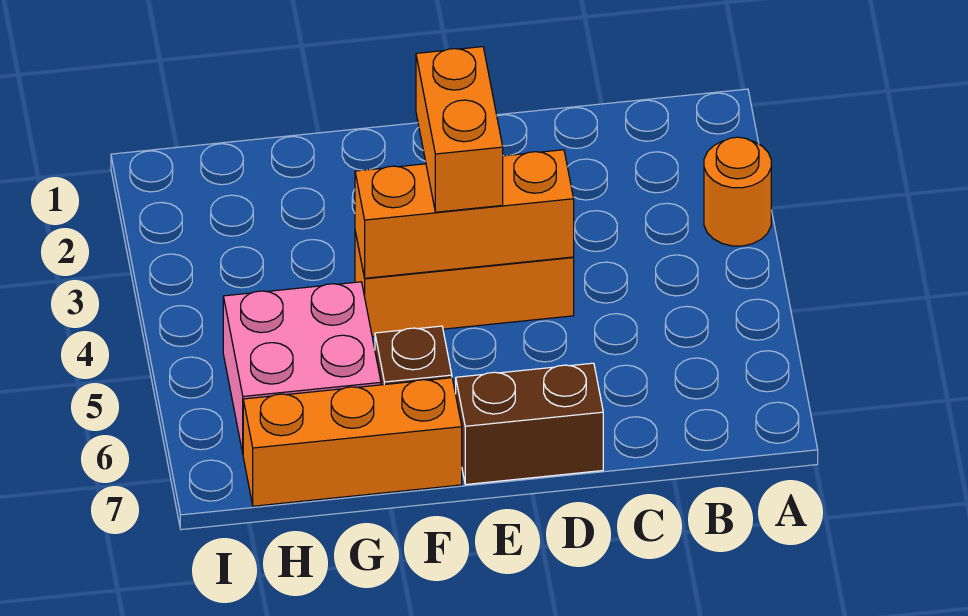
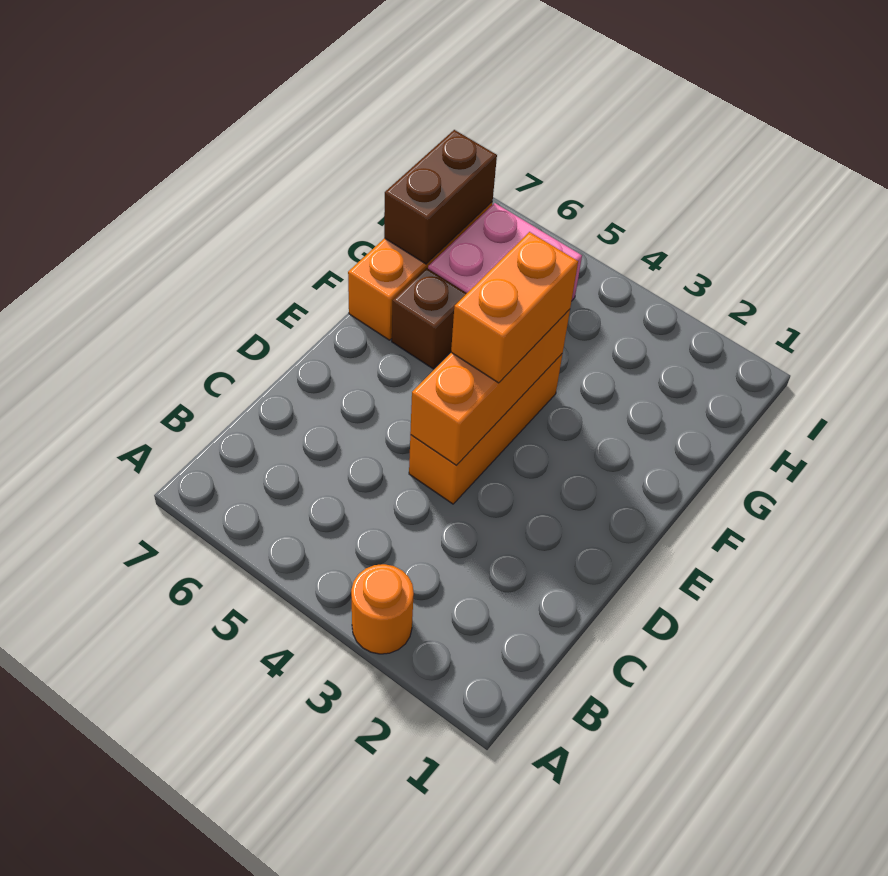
brown 1x2 brick [456,363,603,485] -> brown 1x2 brick moved to [384,130,497,264]
orange 1x2 brick [416,47,503,212] -> orange 1x2 brick turned to [451,232,578,383]

